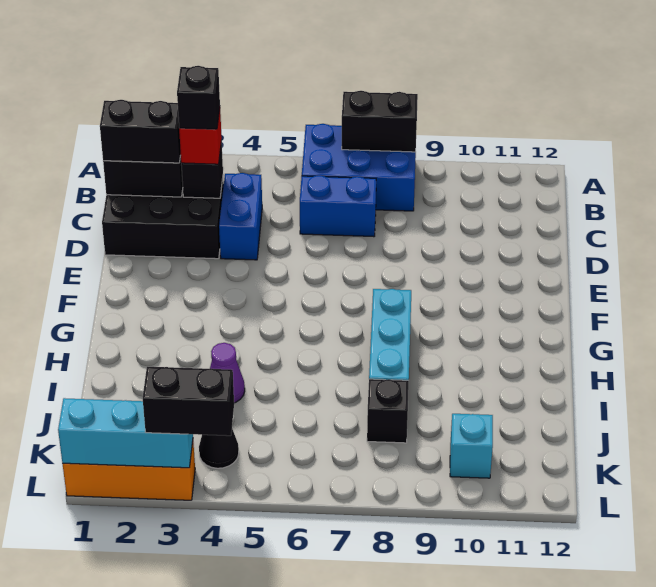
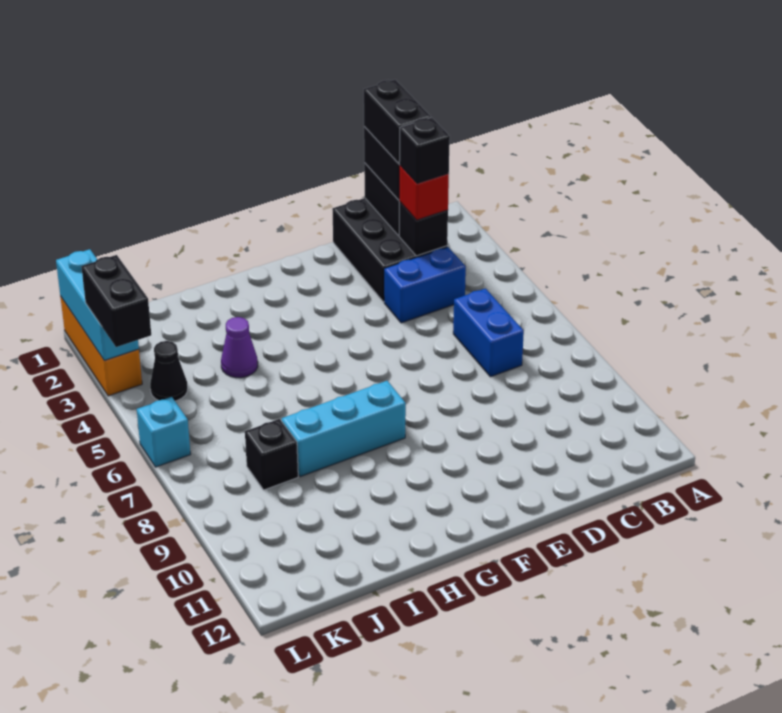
blue 2x3 brick [302,124,416,211] -> none
black 1x2 brick [342,91,418,152] -> black 1x2 brick moved to [364,80,431,163]
cyan 1x1 brick [450,414,493,478] -> cyan 1x1 brick moved to [137,397,191,467]

